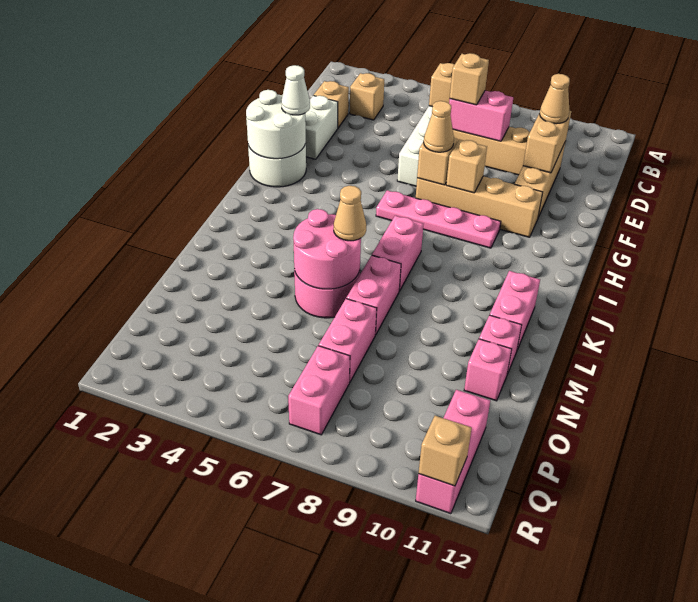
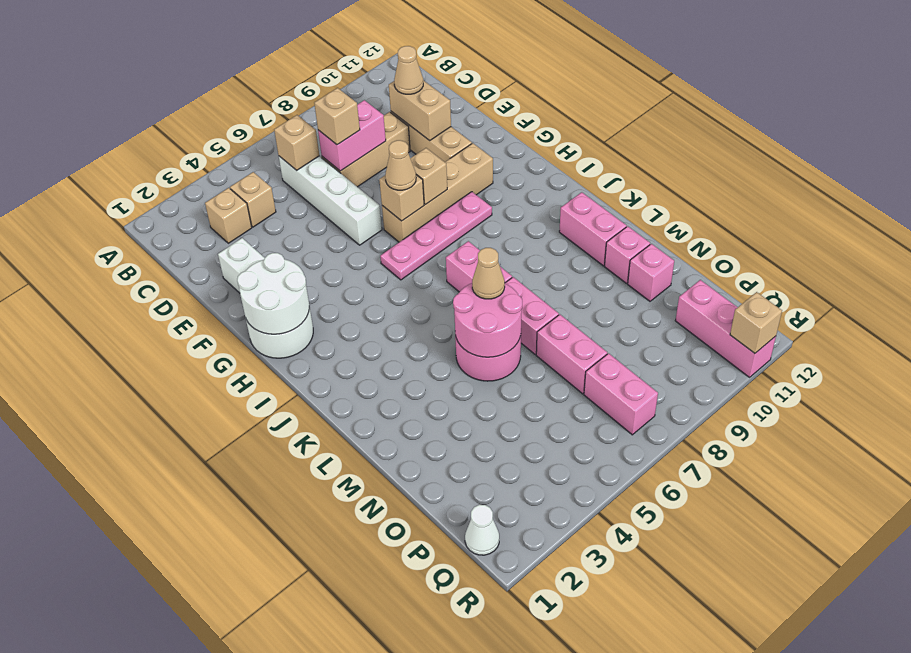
tan 1x1 brick [314,81,349,128] -> tan 1x1 brick moved to [230,172,276,227]
white 1x1 cone [281,65,310,115] -> white 1x1 cone moved to [465,505,499,555]

